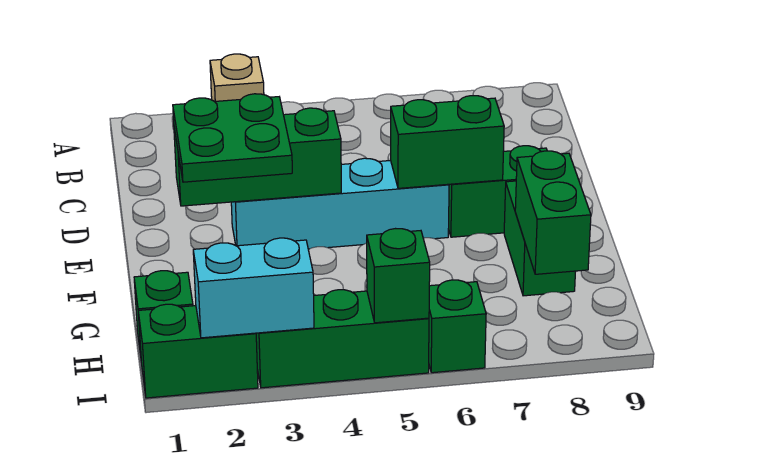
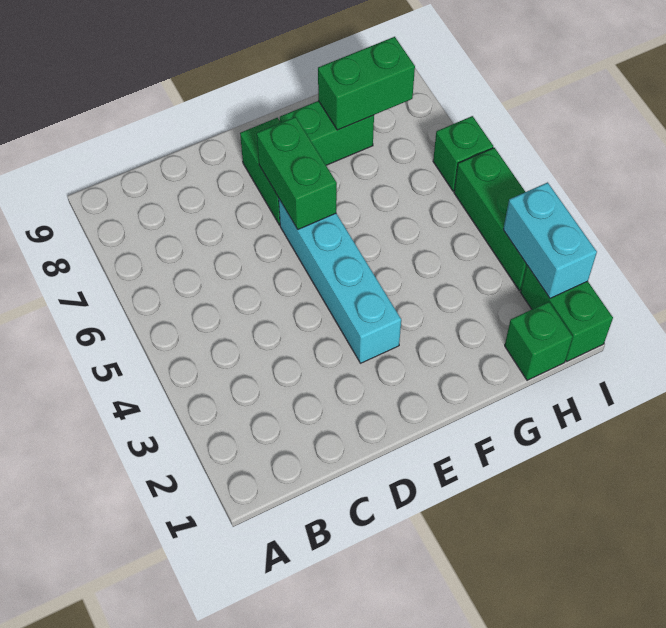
tan 1x1 brick [210,54,264,101] -> none
green 1x3 brick [174,108,341,206] -> none
green 2x2 plate [173,94,292,182] -> none
green 1x1 brick [367,229,430,323] -> none

